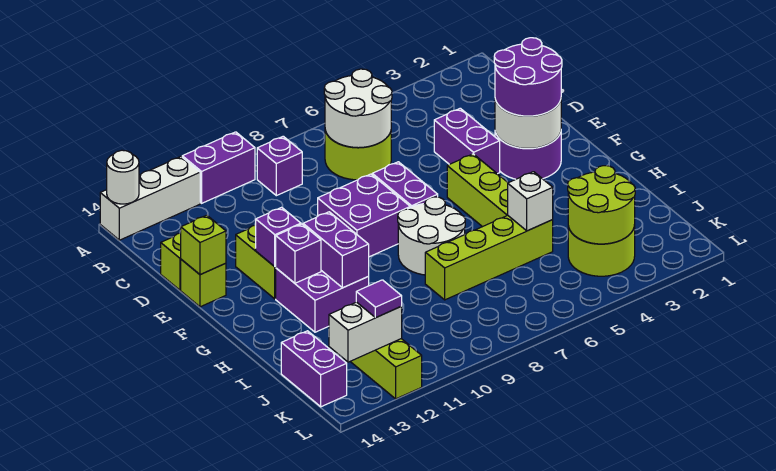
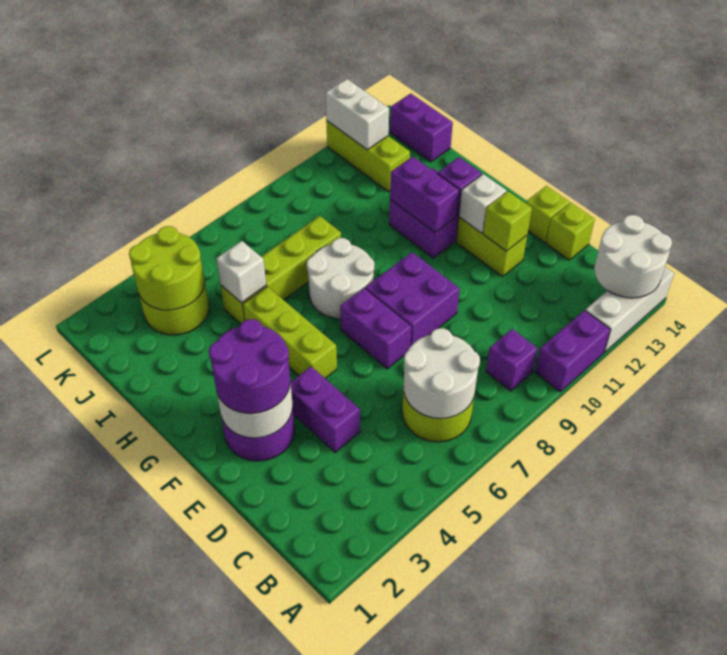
white 1x1 round brick [107,150,139,204] -> white 2x2 round brick [594,215,672,298]
lime 1x1 brick [181,215,226,275] -> lime 1x1 brick moved to [483,191,532,251]
purple 1x1 brick [256,207,301,267] -> white 1x1 brick [459,174,507,233]
white 1x2 brick [329,302,402,362] -> white 1x2 brick turned to [325,79,389,150]
purple 1x1 tile [356,280,402,318] -> none

